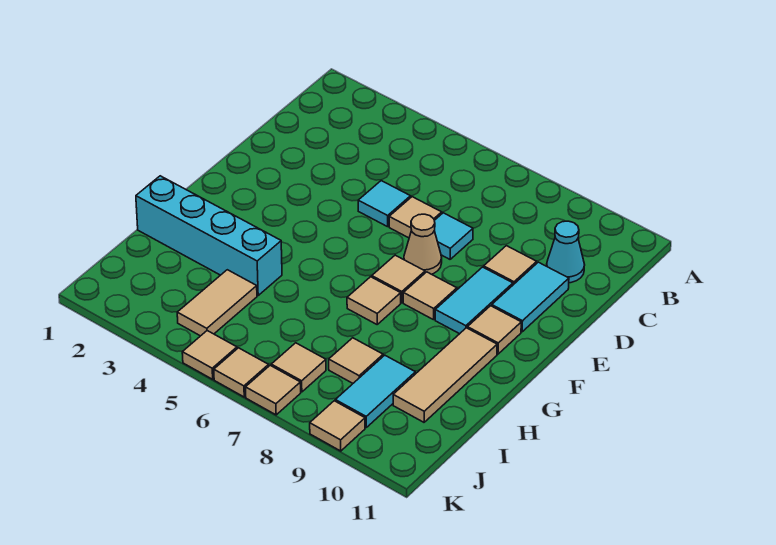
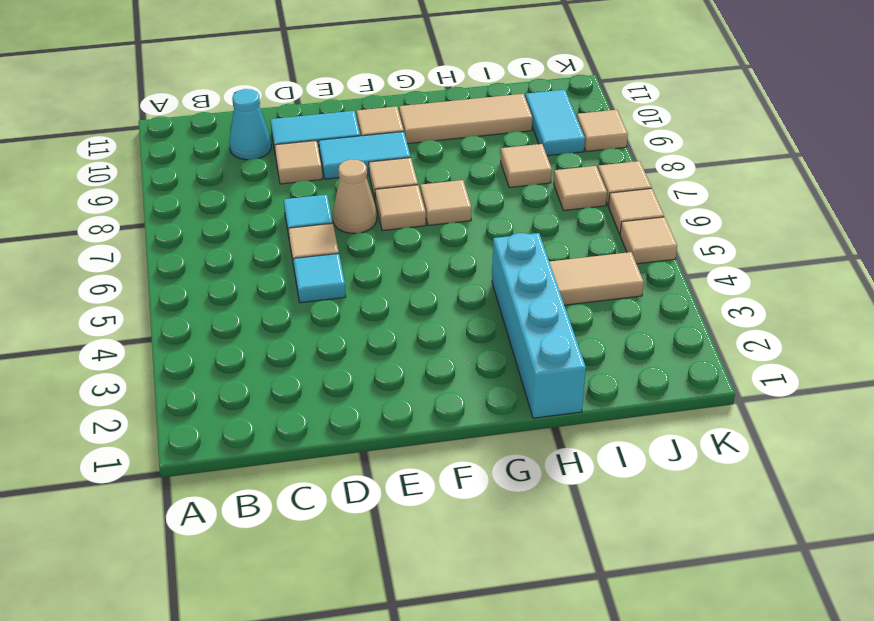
cyan 1x2 tile [335,355,415,427] -> cyan 1x2 tile turned to [525,90,585,156]

